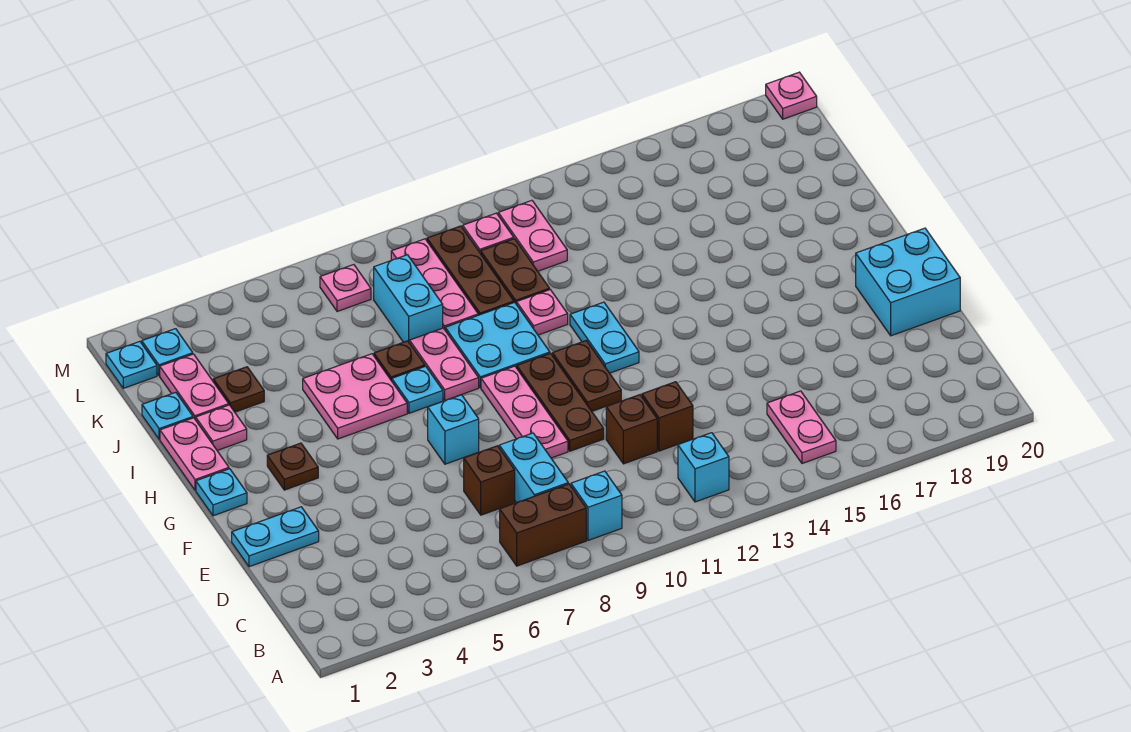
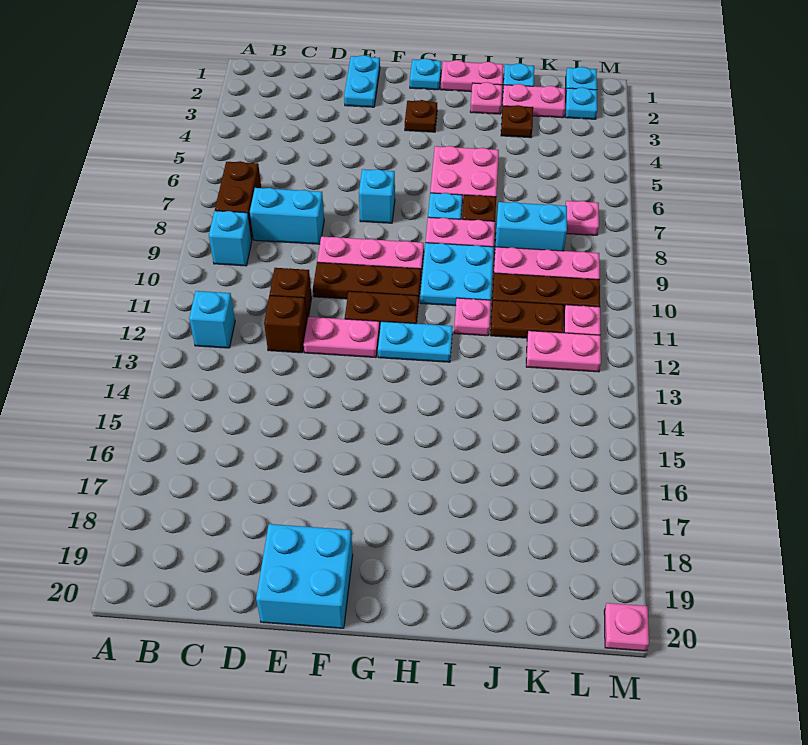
pink 1x2 plate [767,391,836,463] -> pink 1x2 plate moved to [304,317,379,358]
brown 1x1 brick [464,446,515,515] -> none

